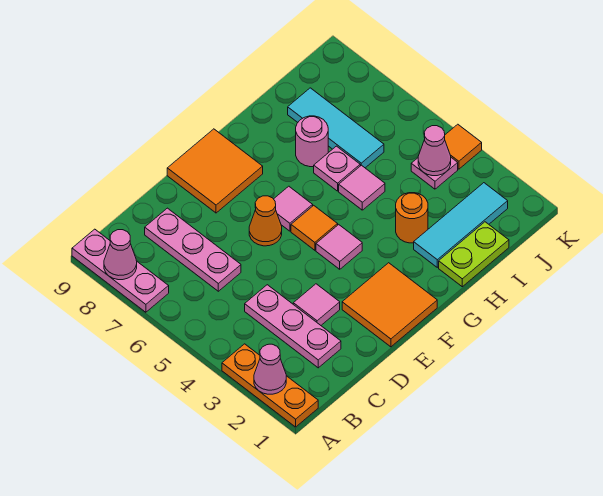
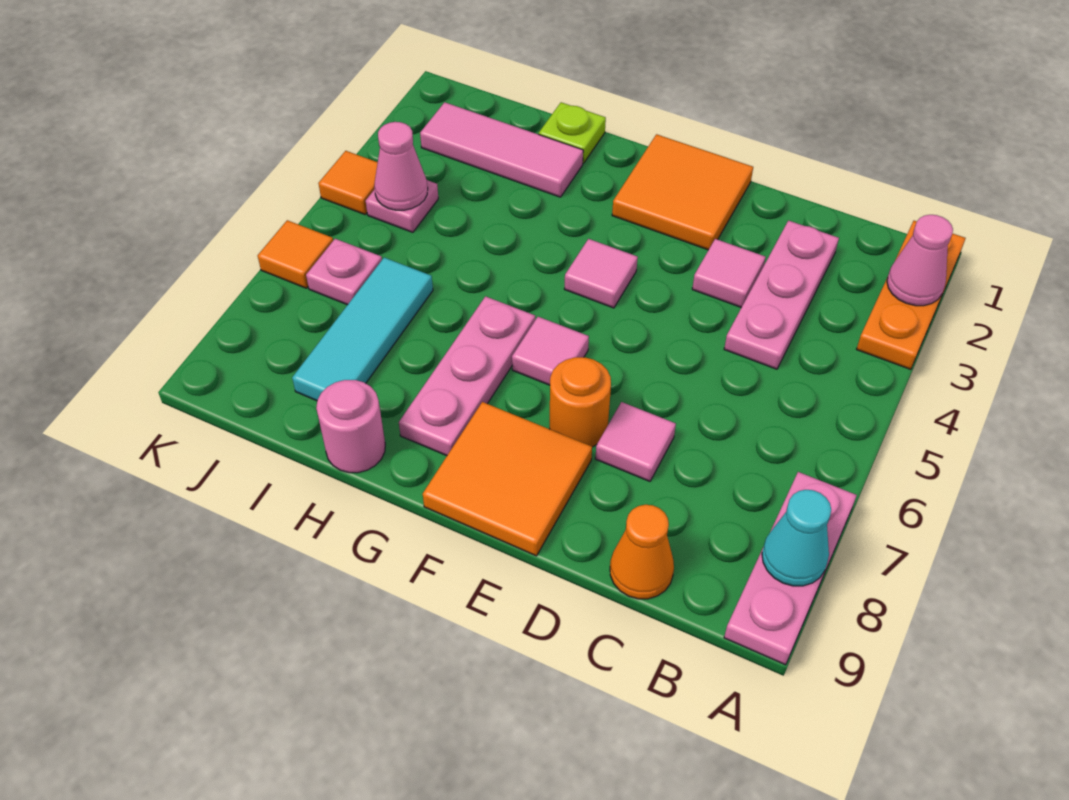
pink 1x1 cone [104,230,137,280] -> cyan 1x1 cone [762,490,831,586]
pink 1x3 plate [145,208,241,291] -> pink 1x3 plate moved to [399,296,535,456]
orange 1x1 cone [249,196,282,246] -> orange 1x1 cone moved to [610,505,674,599]
orange 1x1 tile [291,205,338,250] -> orange 1x1 tile moved to [258,220,333,288]
lime 1x2 plate [439,222,509,287] -> lime 1x1 plate [539,102,606,163]
cyan 1x3 tile [414,183,508,267] -> pink 1x3 tile [420,102,583,197]
orange 1x1 round brick [396,193,428,243] -> orange 1x1 round brick moved to [550,357,611,447]
pink 1x1 tile [339,165,385,210] -> pink 1x1 tile moved to [595,402,676,481]
pink 1x1 plate [314,146,360,191] -> pink 1x1 plate moved to [306,239,382,305]
pink 1x1 round brick [296,116,328,167] -> pink 1x1 round brick moved to [316,380,385,473]

